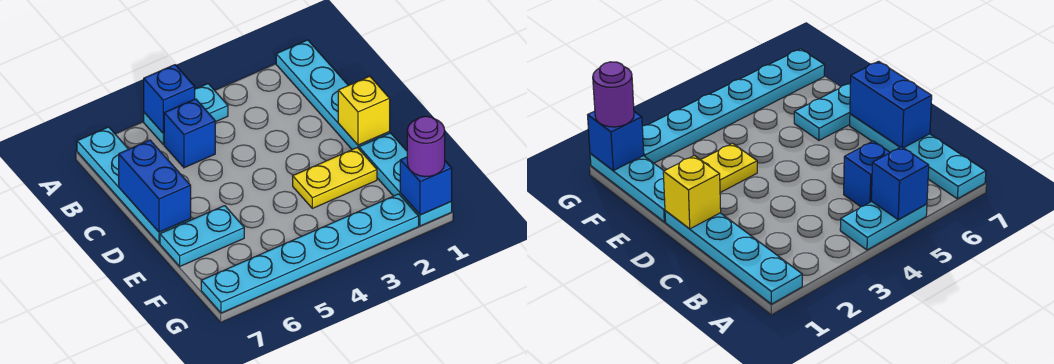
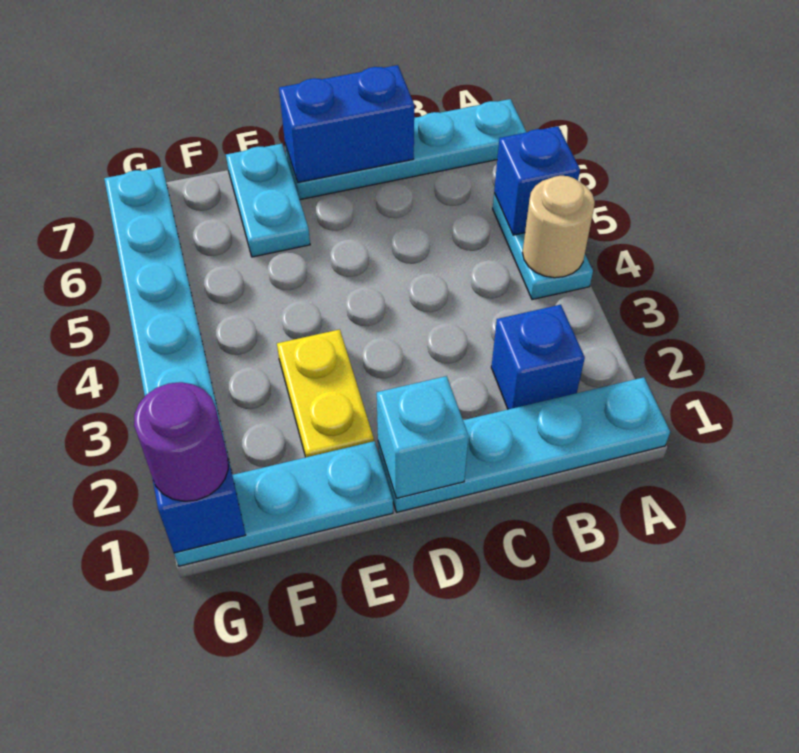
none -> tan 1x1 round brick [522,176,595,278]
blue 1x1 brick [164,99,215,168] -> blue 1x1 brick moved to [491,305,585,409]
yellow 1x1 brick [338,76,390,145] -> cyan 1x1 brick [377,376,468,498]

